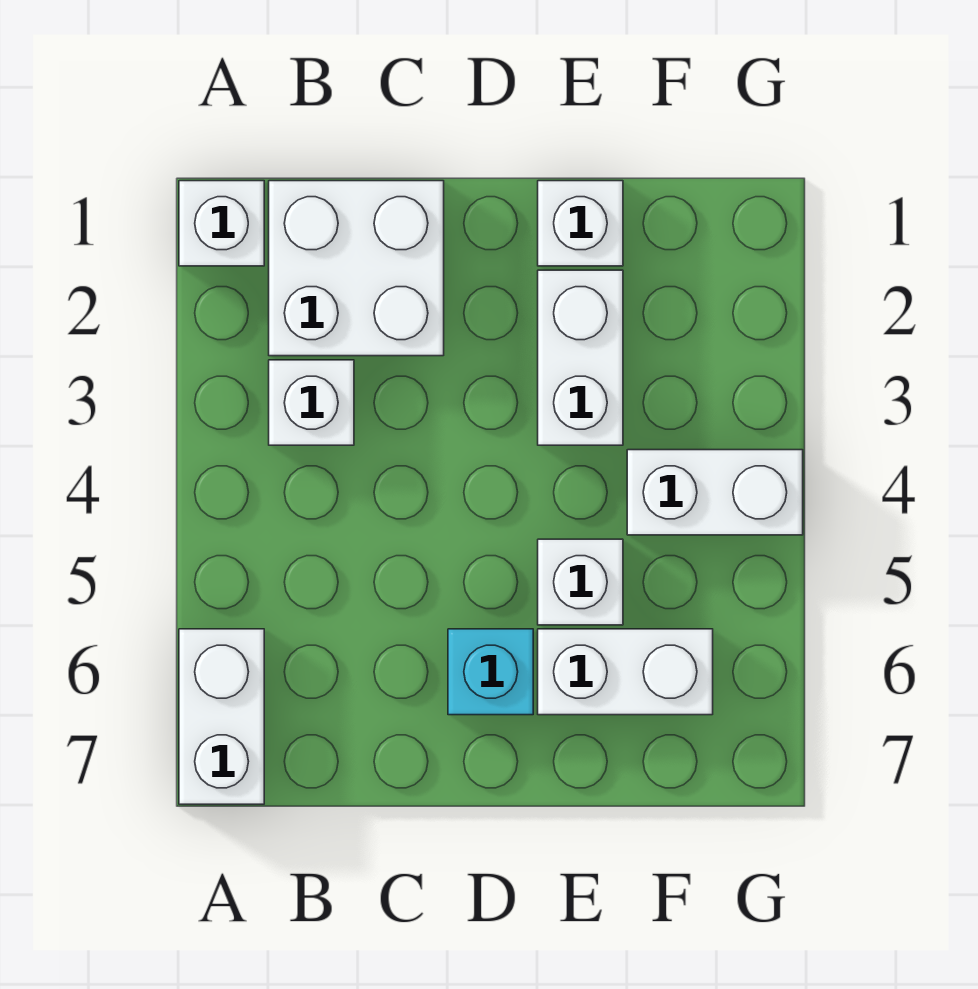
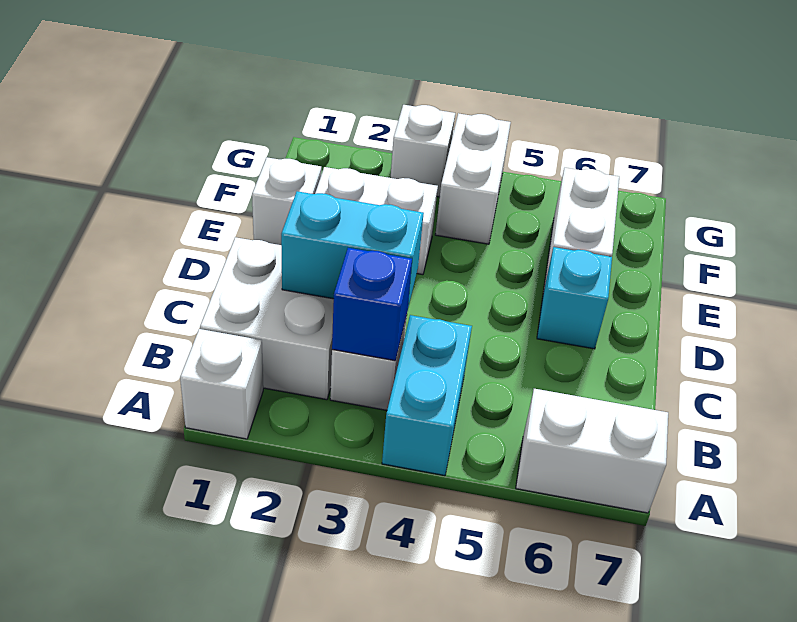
none -> cyan 1x2 brick [382,315,472,476]
none -> blue 1x1 brick [332,248,412,361]
none -> cyan 1x2 brick [281,191,424,311]
white 1x1 brick [538,539,623,625] -> white 1x1 brick moved to [391,105,455,197]

